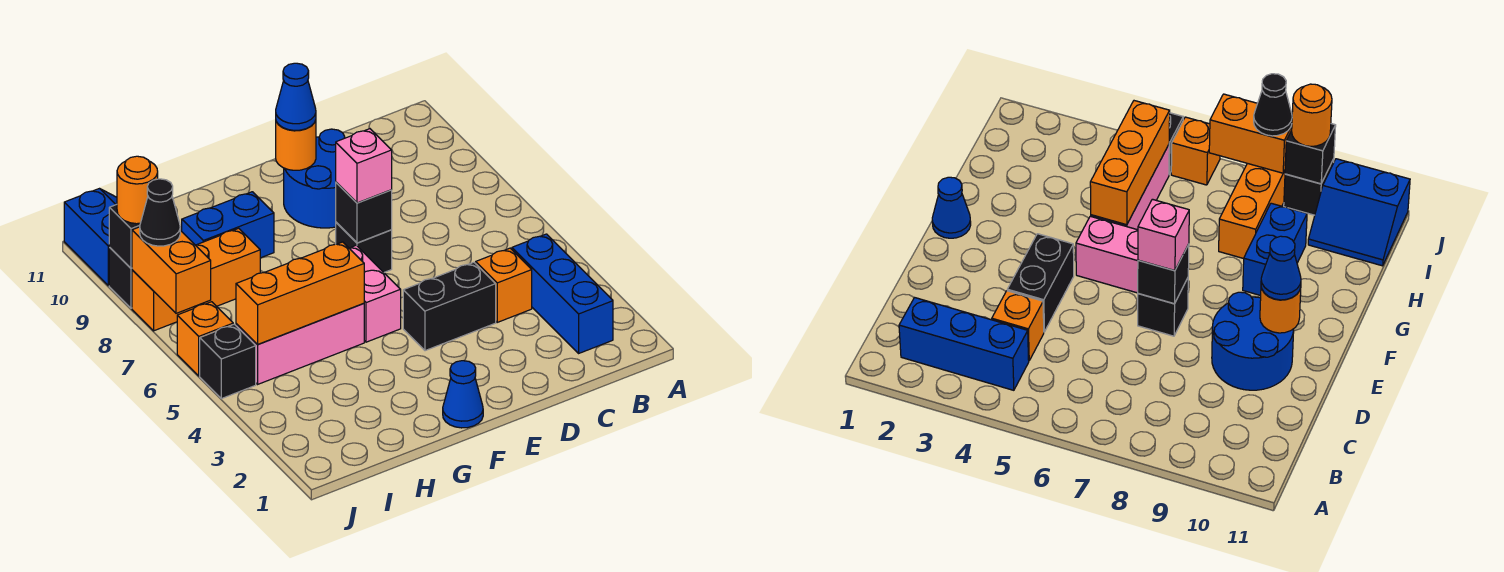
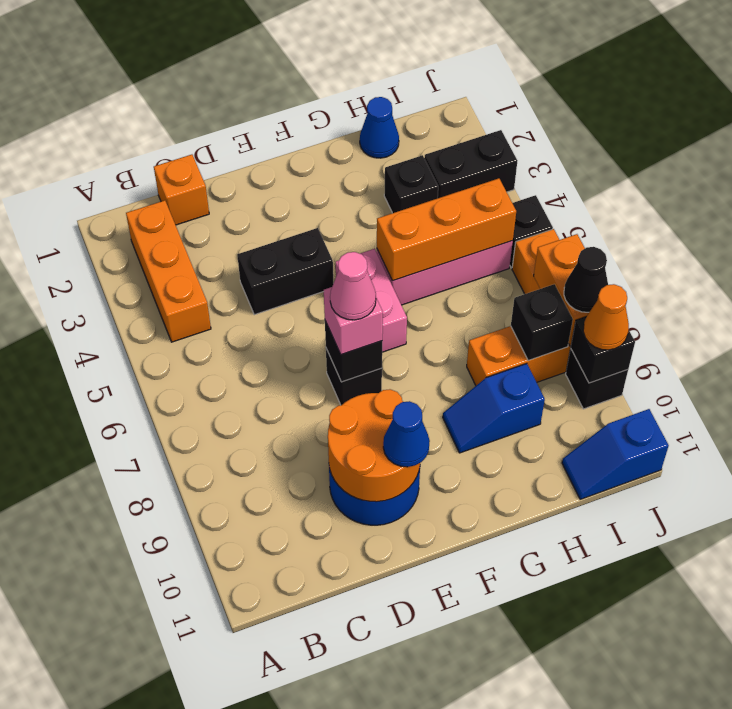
blue 1x3 brick [512,234,613,353] -> orange 1x3 brick [126,200,211,342]
orange 1x1 brick [476,248,532,322] -> orange 1x1 brick moved to [154,155,209,225]
none -> pink 1x1 cone [330,252,376,320]
orange 1x1 round brick [276,120,316,170] -> orange 2x2 round brick [328,389,420,502]
blue 1x1 cone [443,361,483,428] -> blue 1x1 cone moved to [360,97,399,158]
blue 1x2 brick [182,192,274,258] -> blue 1x2 slope [443,364,545,453]
none -> black 1x1 brick [384,155,438,213]
none -> black 1x2 brick [424,130,517,198]
none -> black 1x1 brick [511,284,573,360]
blue 2x2 slope [64,189,117,286] -> blue 1x2 slope [562,409,669,499]
orange 1x1 round brick [117,156,158,224] -> orange 1x1 cone [583,284,629,350]

